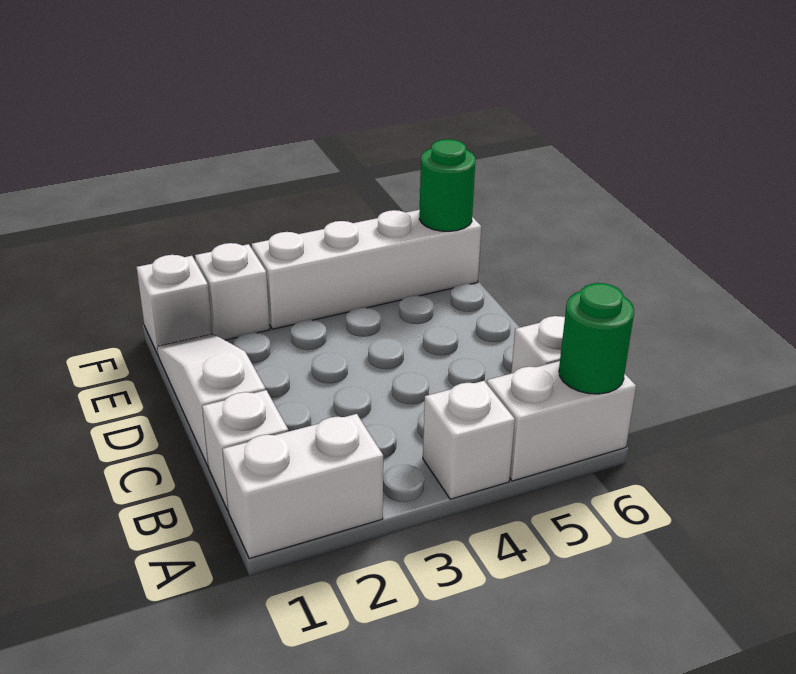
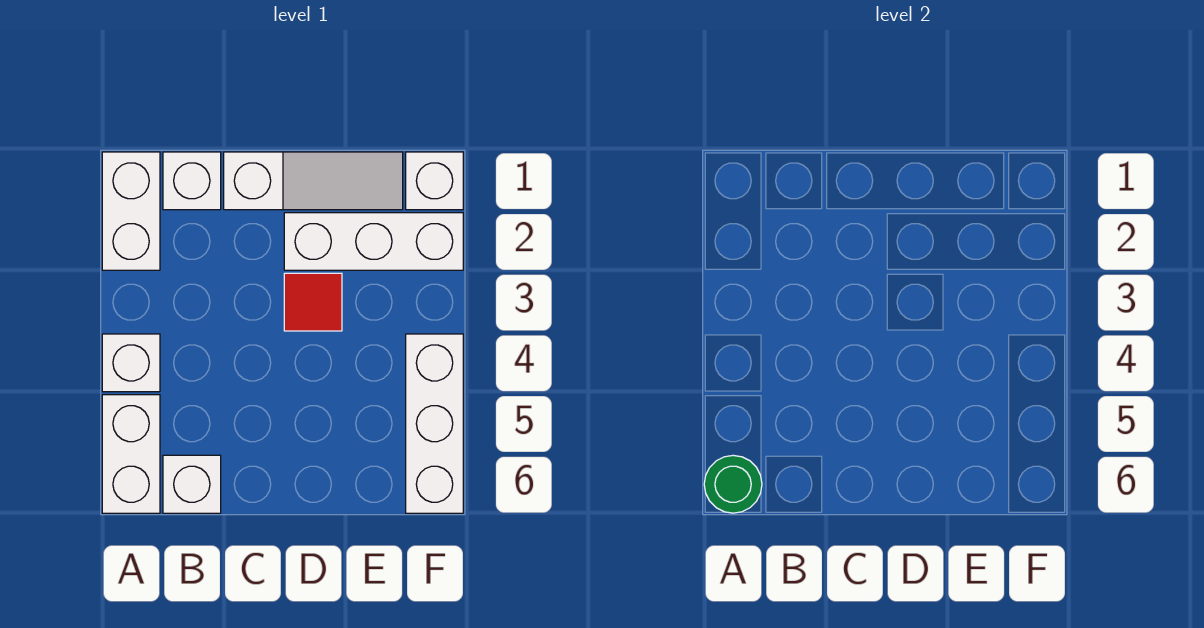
none -> red 1x1 tile [284,273,342,331]
white 1x1 brick [195,243,270,340] -> white 1x3 brick [284,213,463,270]
white 1x4 brick [252,210,481,329] -> white 1x3 brick [406,334,463,513]
green 1x1 round brick [419,139,476,231] -> none

